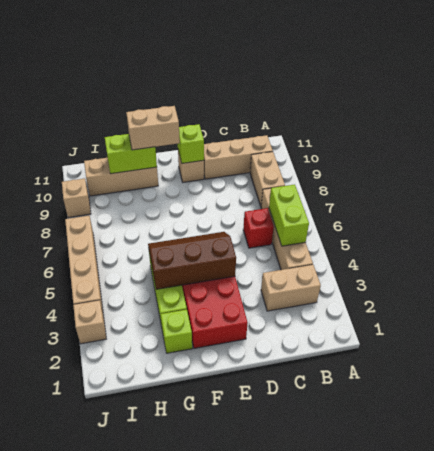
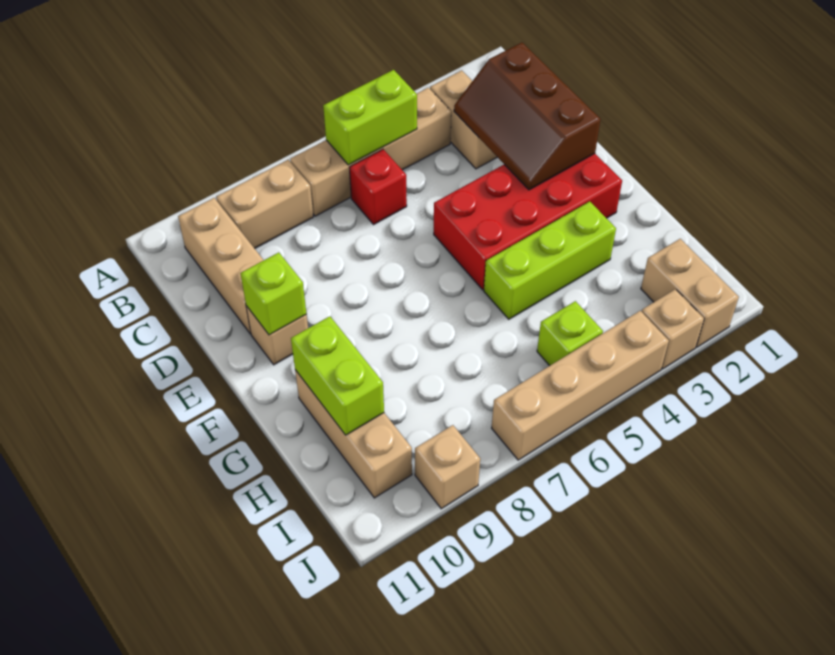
brown 2x3 slope [148,232,236,289] -> brown 2x3 slope moved to [454,42,601,190]
tan 1x2 brick [126,106,180,150] -> tan 1x2 brick moved to [641,239,739,347]
lime 1x1 brick [161,310,192,353] -> lime 1x1 brick moved to [537,301,603,366]

